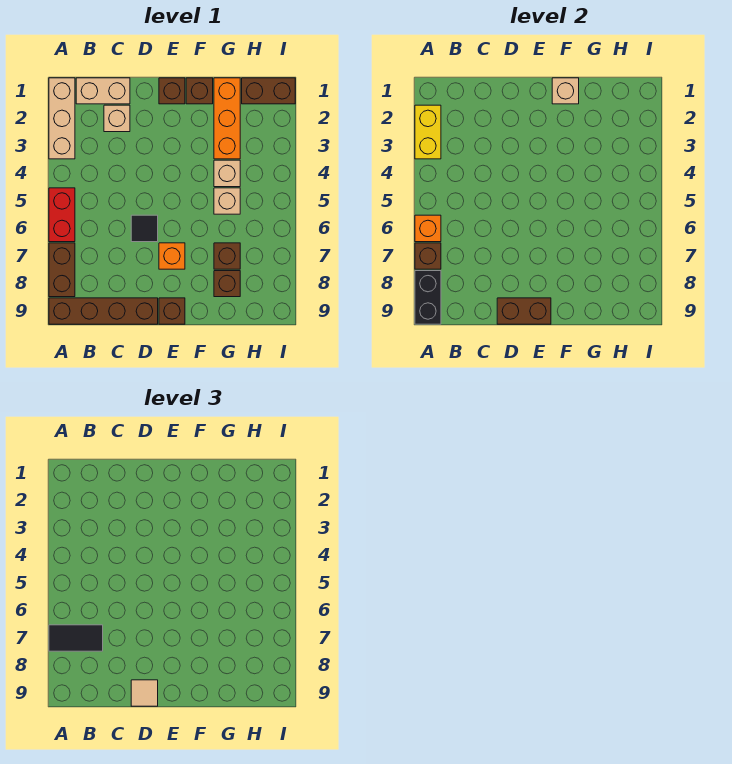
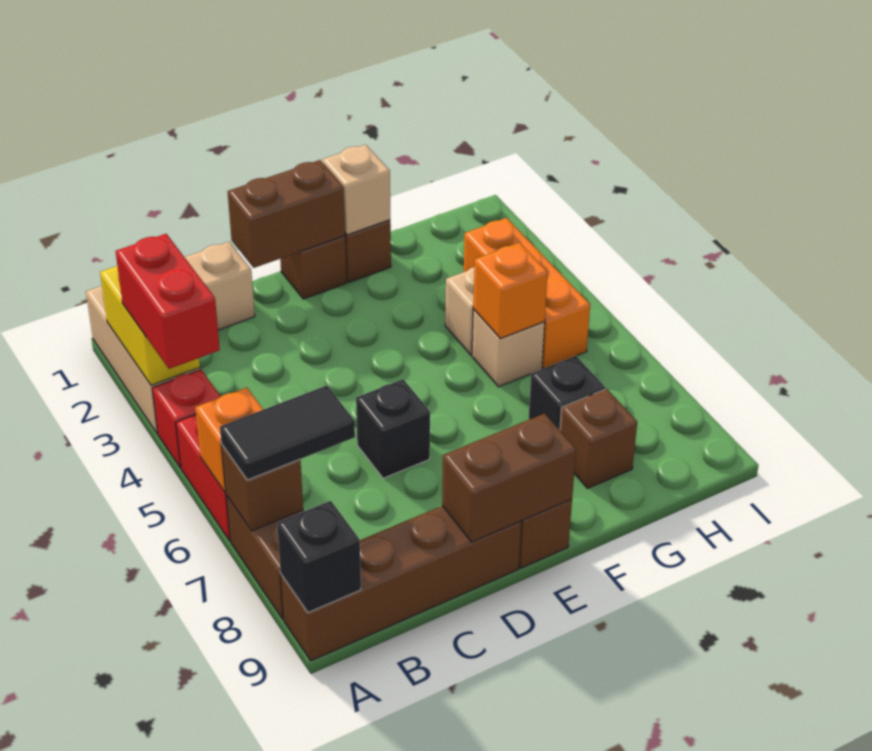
none -> red 1x2 brick [116,234,220,369]
none -> red 1x1 brick [152,370,221,468]
black 1x2 brick [415,271,441,324] -> black 1x1 brick [277,501,361,613]
tan 1x1 brick [104,105,130,132] -> none
black 1x1 tile [131,215,158,242] -> black 1x1 brick [356,379,430,478]
tan 1x1 tile [131,680,158,706] -> none
orange 1x1 brick [159,243,185,269] -> orange 1x1 brick moved to [473,243,548,339]
orange 1x3 brick [214,78,240,159] -> orange 1x3 brick moved to [464,218,590,368]
brown 1x1 brick [214,243,240,269] -> black 1x1 brick [529,356,605,430]
brown 1x2 brick [242,78,295,104] -> brown 1x2 brick moved to [228,160,345,268]

